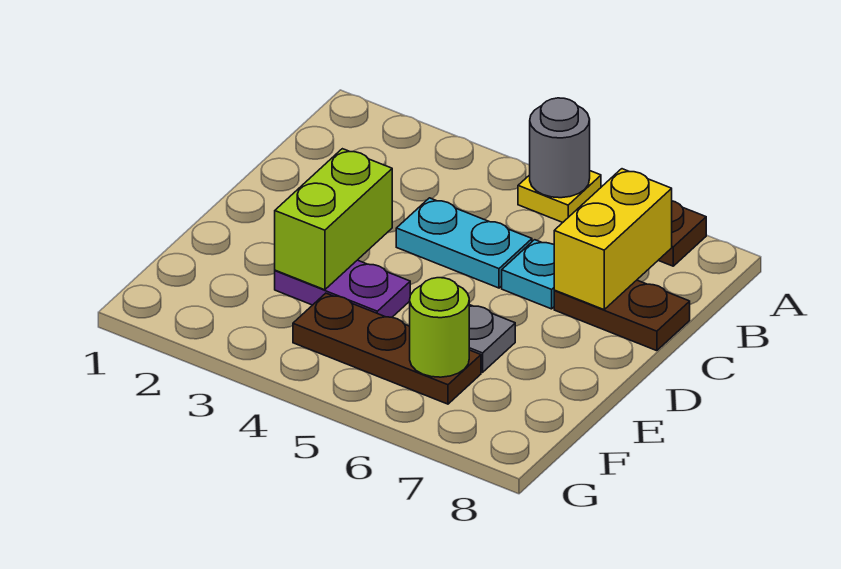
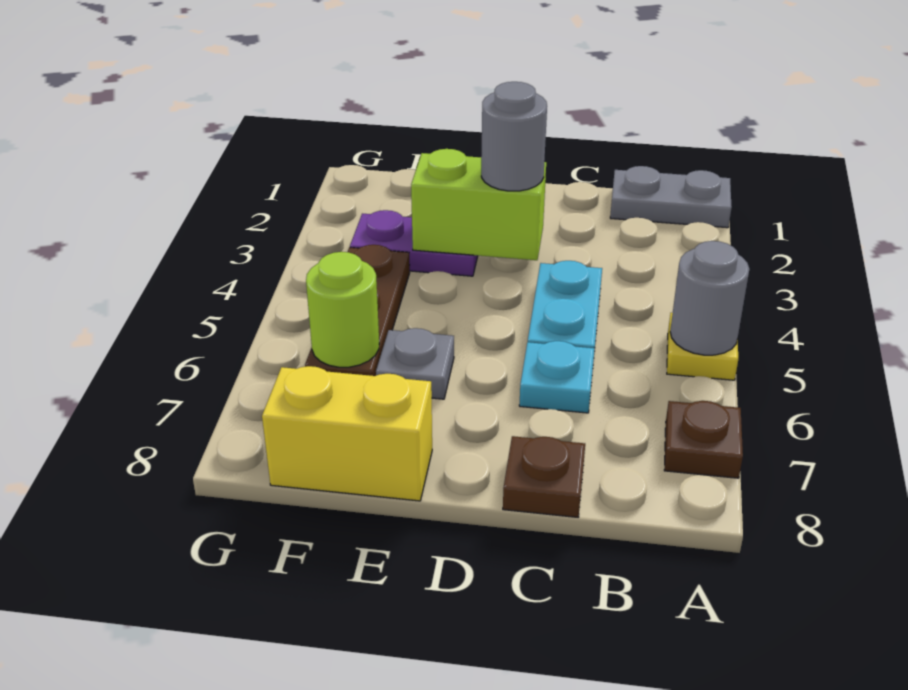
none -> grey 1x2 plate [610,166,732,228]
yellow 1x2 brick [554,169,672,310] -> yellow 1x2 brick moved to [262,366,432,501]
brown 1x2 plate [554,280,690,351] -> brown 1x1 plate [503,436,585,517]
none -> grey 1x1 round brick [481,82,547,191]
purple 1x2 plate [275,260,410,317] -> purple 1x2 plate turned to [350,210,478,276]

